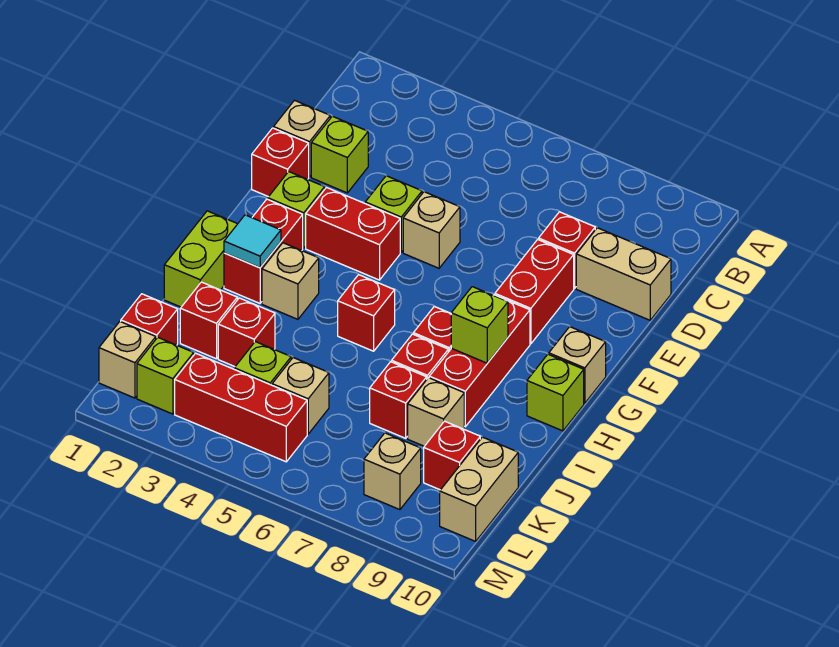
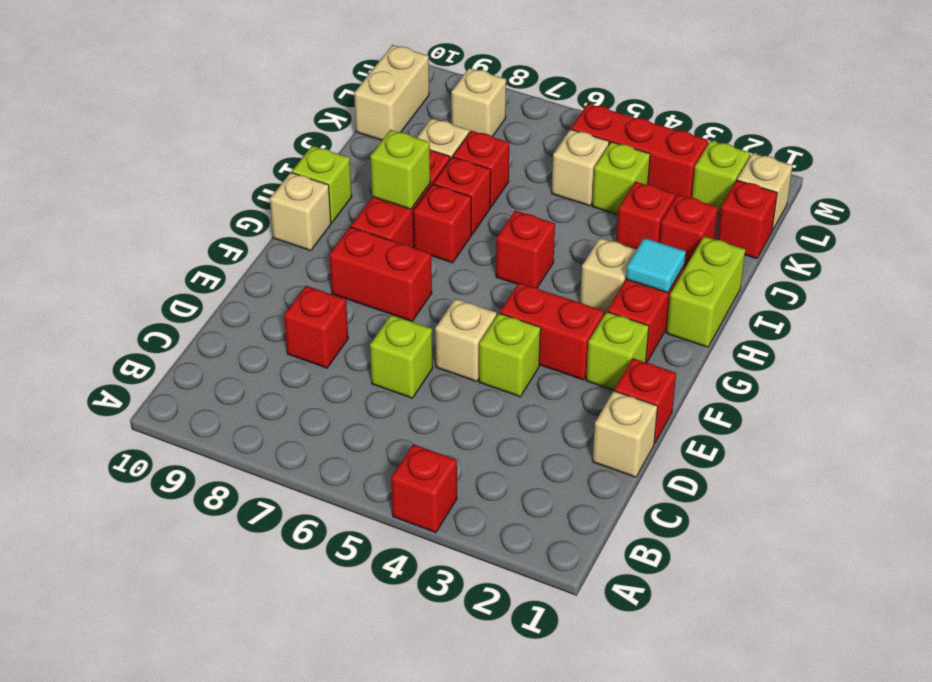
lime 1x1 brick [311,116,368,193] -> lime 1x1 brick moved to [370,315,433,398]
tan 1x2 brick [576,228,671,320] -> none
red 1x2 brick [495,240,574,344] -> red 1x2 brick turned to [329,227,432,321]
red 1x1 brick [424,421,480,490] -> red 1x1 brick moved to [391,444,457,533]

